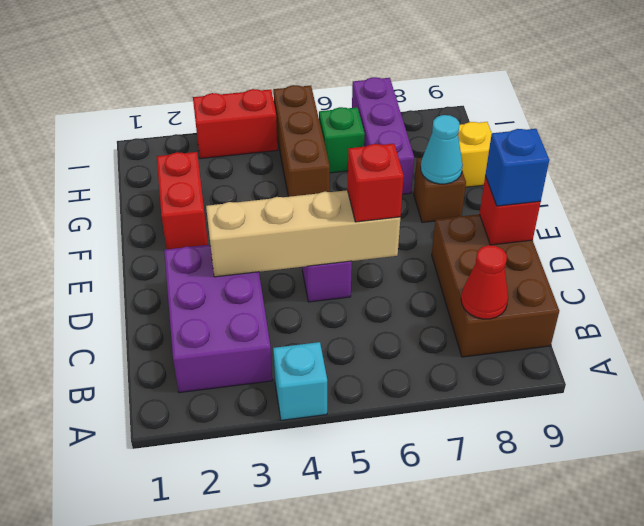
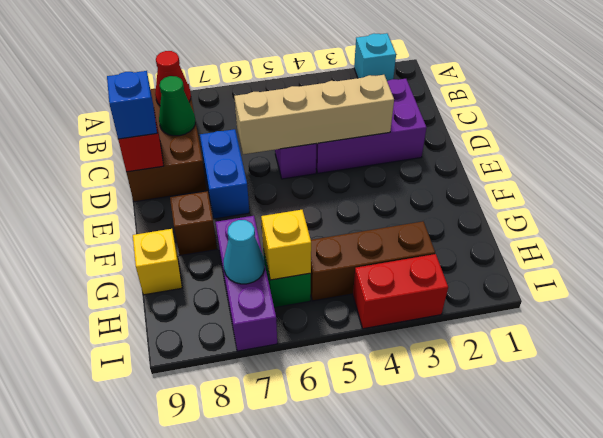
cyan 1x1 brick [273,342,327,420] -> cyan 1x1 brick moved to [354,33,396,81]
purple 2x3 brick [164,245,272,393] -> purple 2x3 brick turned to [316,79,426,173]
none -> green 1x1 cone [159,76,195,136]
red 1x1 brick [347,144,404,222] -> none
none -> blue 1x2 brick [200,129,249,219]
red 1x2 brick [157,152,208,249] -> none
cyan 1x1 cone [421,115,463,184] -> cyan 1x1 cone moved to [224,220,265,284]
brown 1x3 brick [273,85,330,197] -> brown 1x3 brick turned to [311,221,435,301]
none -> yellow 1x1 brick [261,210,311,280]

